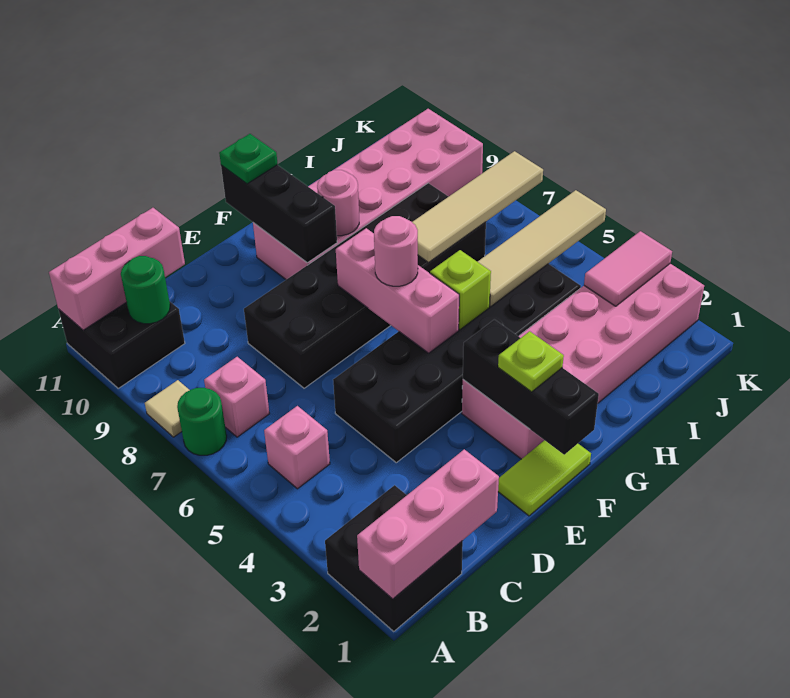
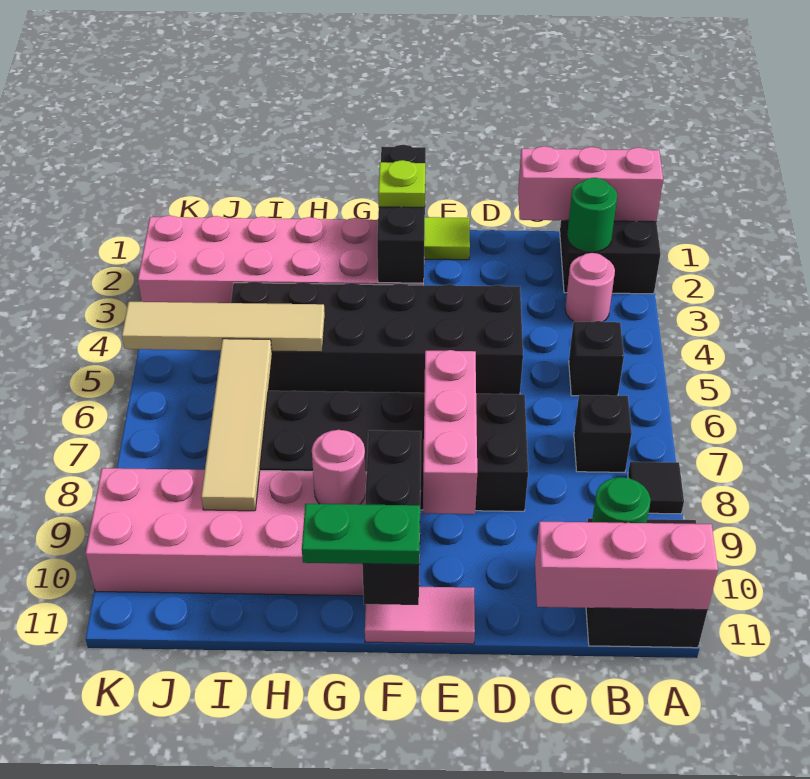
green 1x1 round brick [177,388,227,455] -> green 1x1 round brick moved to [567,178,617,252]
tan 1x1 tile [145,380,190,437] -> black 1x1 tile [628,462,684,514]
pink 1x1 brick [264,406,330,489] -> black 1x1 brick [569,321,624,396]
pink 1x1 brick [204,357,269,437] -> black 1x1 brick [574,395,632,472]
pink 1x3 brick [336,228,459,353] -> pink 1x3 brick moved to [423,350,477,514]
pink 1x1 round brick [374,216,418,286] -> pink 1x1 round brick moved to [565,253,615,322]
green 1x1 plate [219,134,278,184] -> green 1x2 plate [302,504,420,565]
lime 1x1 brick [430,250,491,330] -> none
tan 1x4 tile [412,151,543,262] -> tan 1x4 tile turned to [201,339,272,511]
pink 1x2 tile [584,231,672,306] -> pink 1x2 tile moved to [365,587,475,644]

